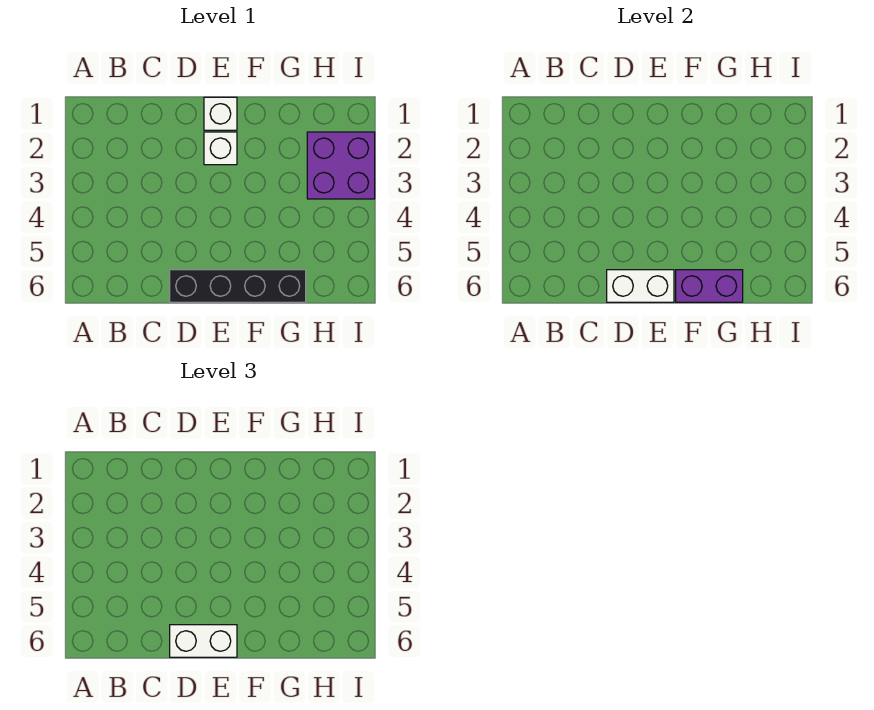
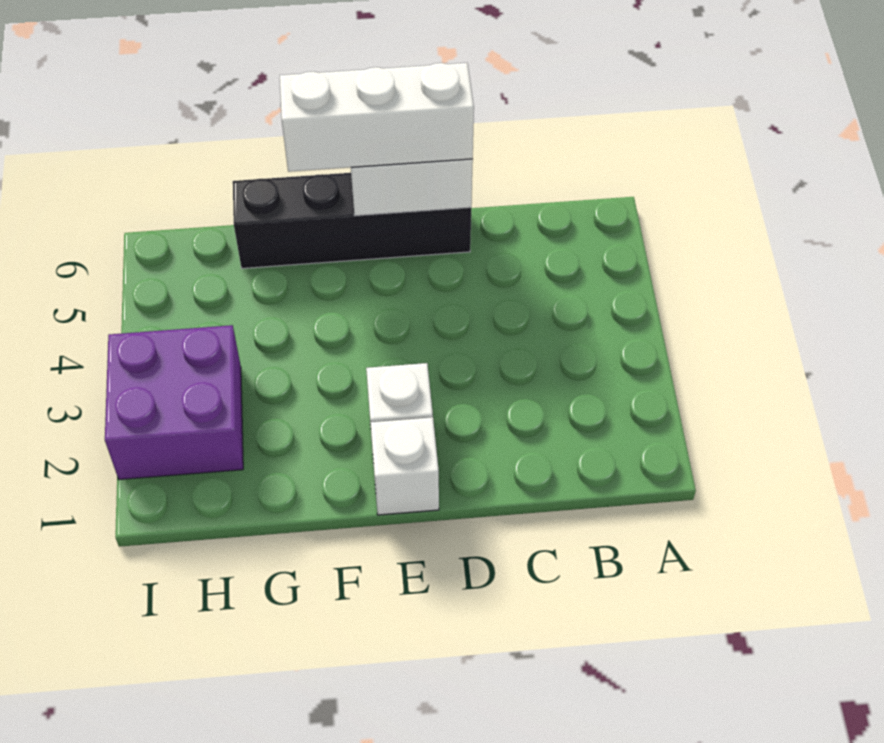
white 1x2 brick [170,625,237,657] -> white 1x3 brick [280,63,474,172]
purple 1x2 brick [676,270,743,302] -> none

